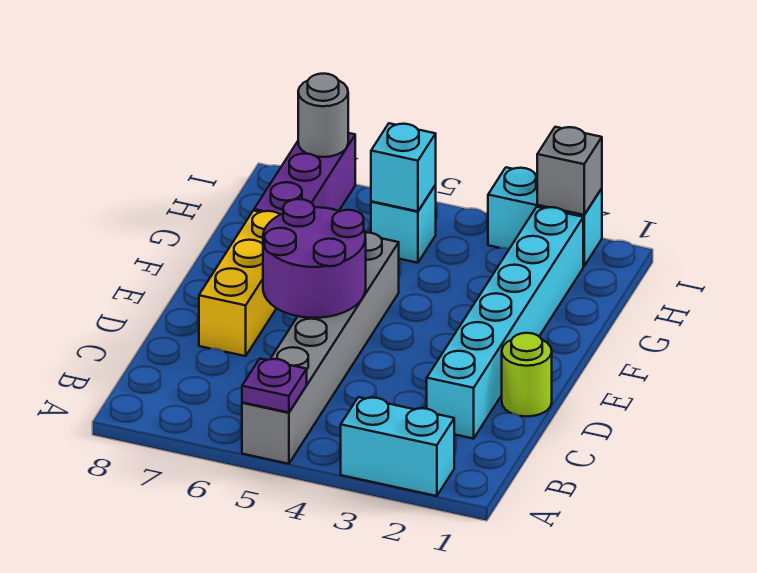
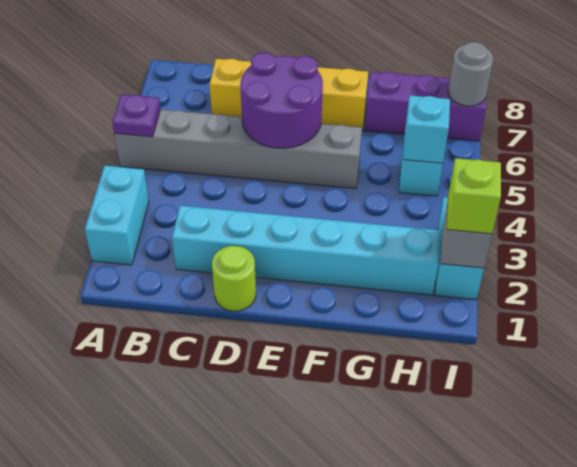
yellow 1x3 brick [199,211,280,356] -> yellow 1x4 brick [210,59,368,131]
none -> lime 1x1 brick [447,158,501,234]

